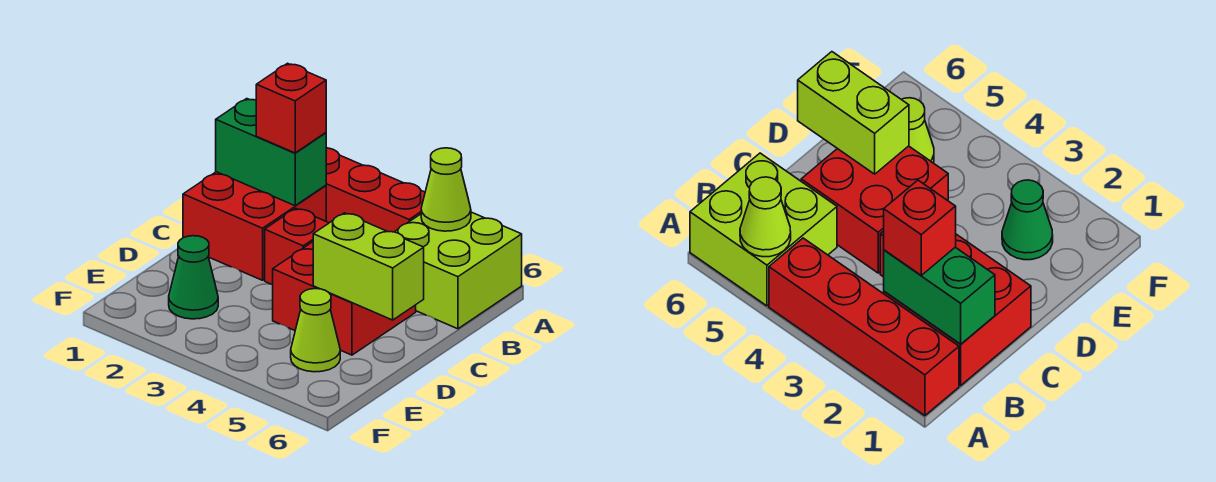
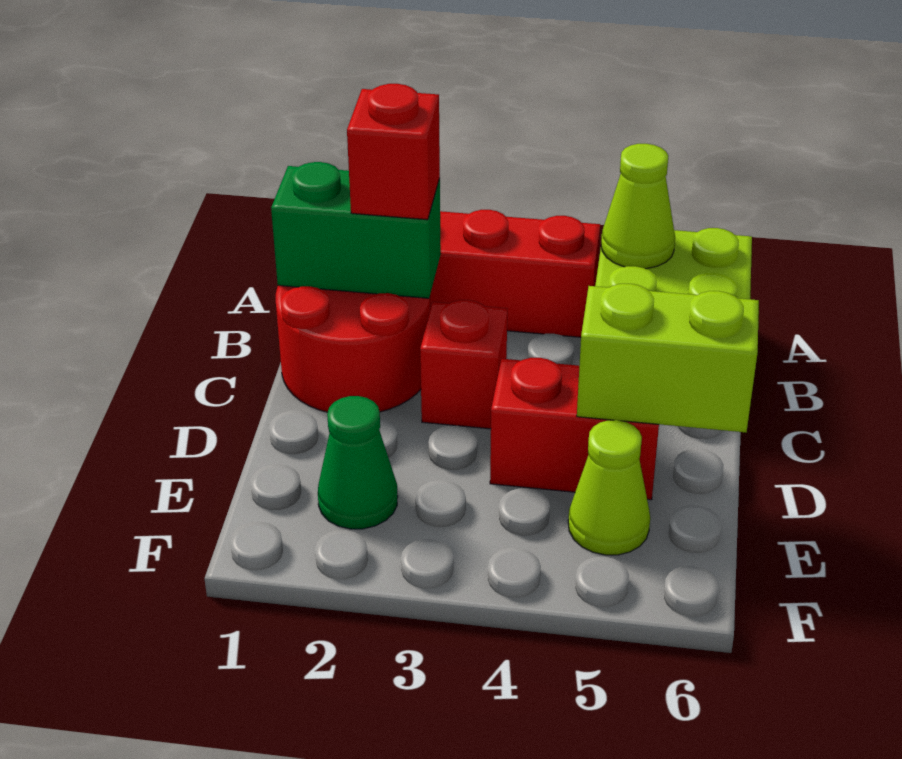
red 2x2 brick [183,172,326,280] -> red 2x2 round brick [276,285,430,412]
red 2x2 brick [273,242,416,355] -> red 1x2 brick [490,358,659,500]

